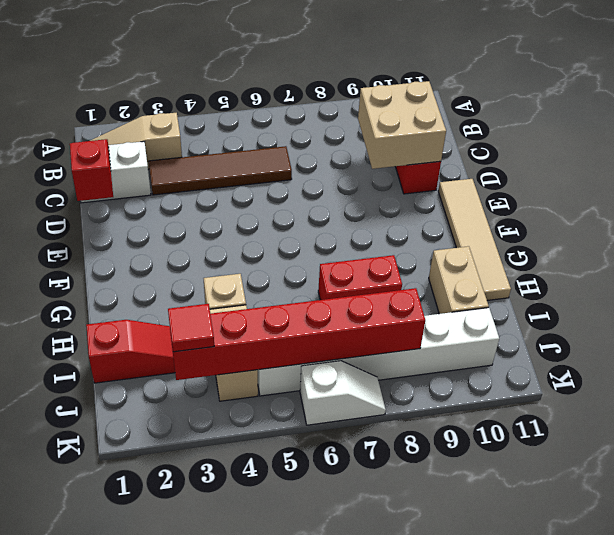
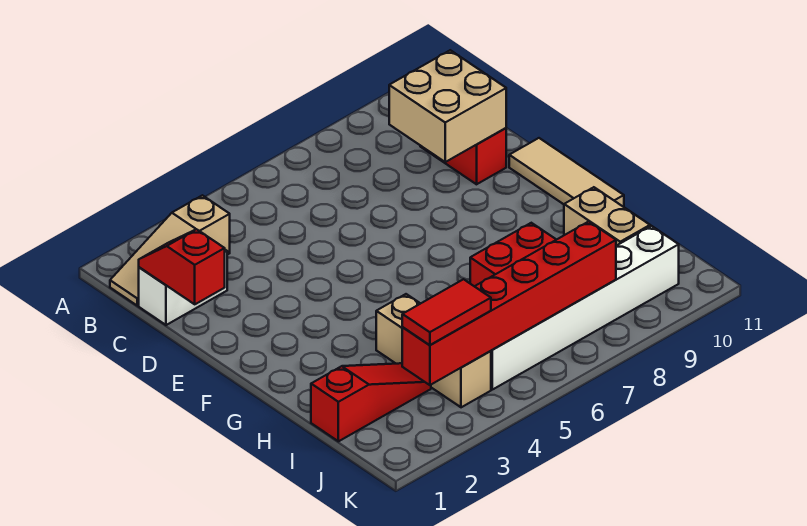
brown 1x4 tile [149,146,292,195] -> none
tan 1x4 tile [438,179,511,300] -> tan 1x3 tile [509,138,624,207]
red 1x1 tile [168,304,214,352] -> red 1x2 tile [402,279,491,345]
white 1x2 slope [300,361,386,425] -> none

